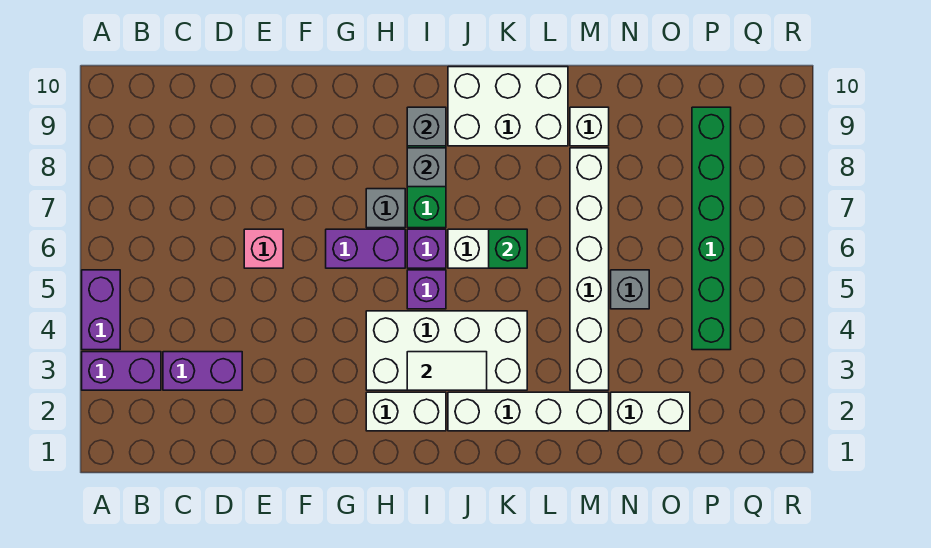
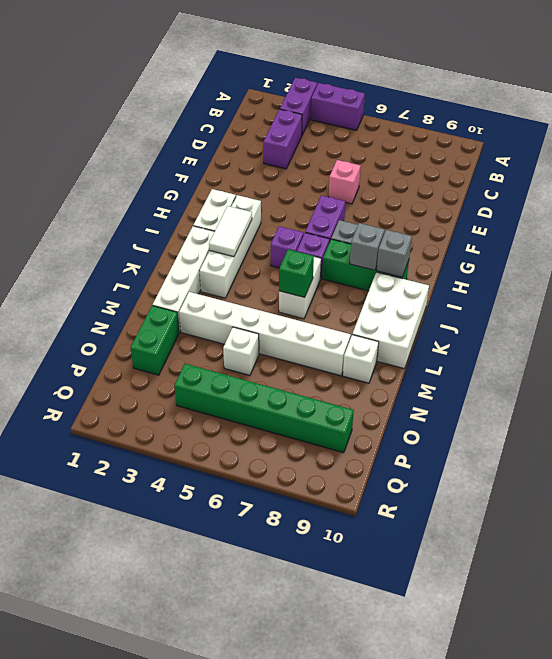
white 2x4 brick [366,311,527,390] -> white 1x4 brick [200,195,261,298]
white 1x2 brick [611,392,690,431] -> green 1x2 brick [130,306,179,375]
grey 1x1 brick [611,270,649,309] -> white 1x1 brick [223,327,259,375]

